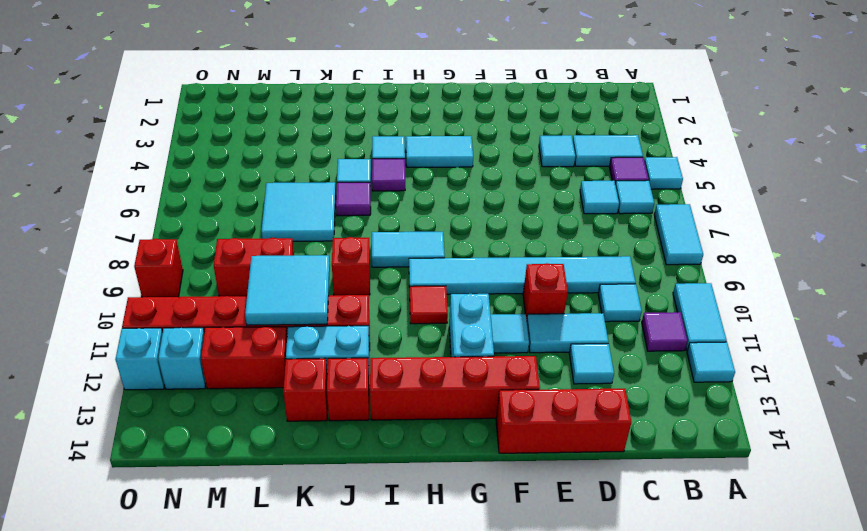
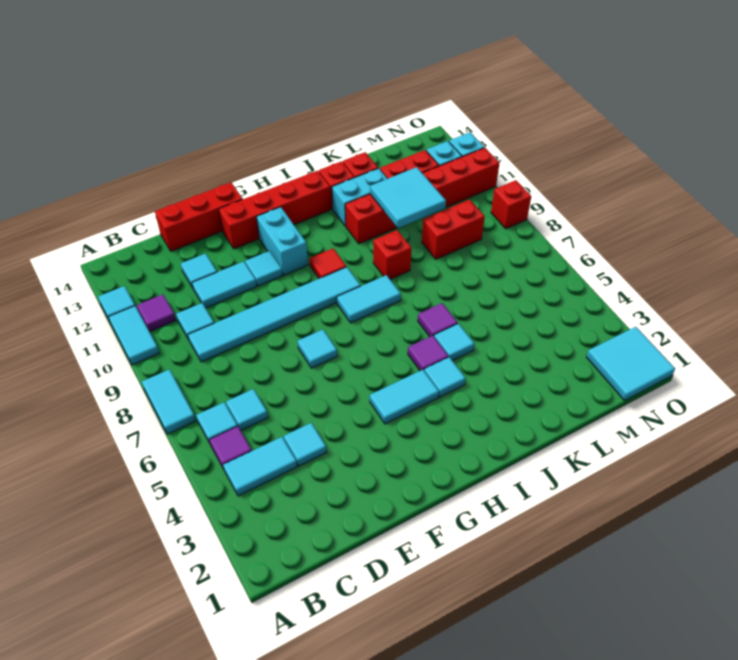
cyan 1x1 tile [644,157,683,189] -> cyan 1x1 tile moved to [297,330,337,368]
red 1x1 brick [523,263,568,319] -> none
cyan 2x2 tile [261,182,336,241] -> cyan 2x2 tile moved to [587,327,675,400]

